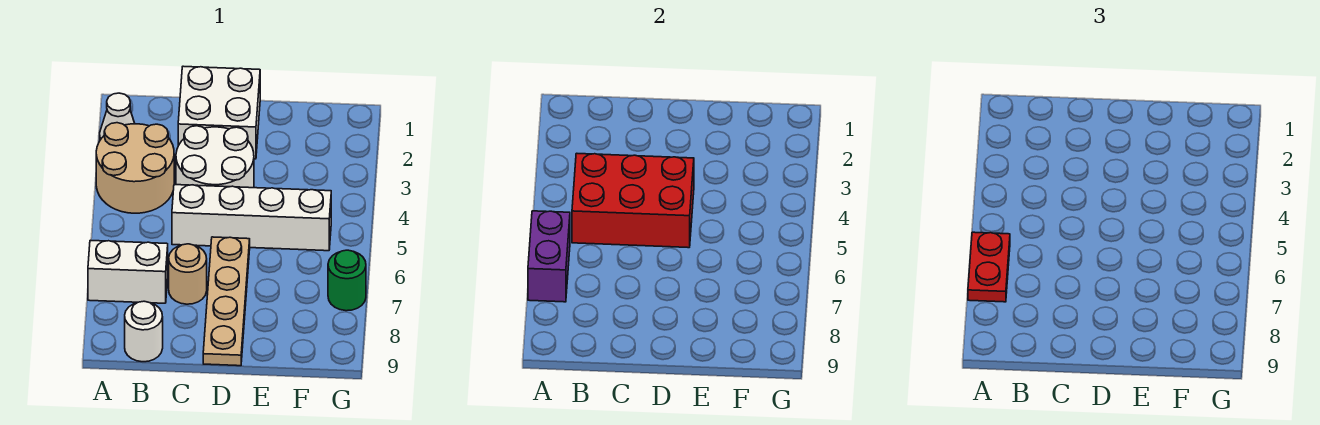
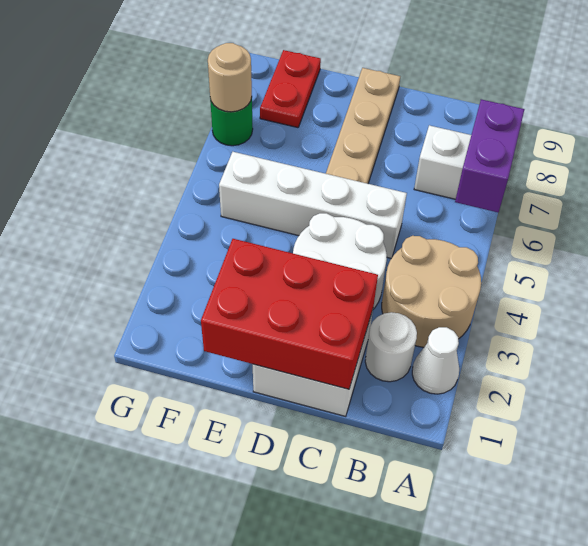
red 1x2 plate [968,232,1010,302] -> red 1x2 plate moved to [260,50,321,128]
red 2x3 brick [572,153,694,248] -> red 2x3 brick moved to [201,239,378,389]
white 1x1 round brick [125,301,163,362] -> white 1x1 round brick moved to [365,312,417,382]
tan 1x1 round brick [169,244,207,304] -> tan 1x1 round brick moved to [208,43,252,112]

